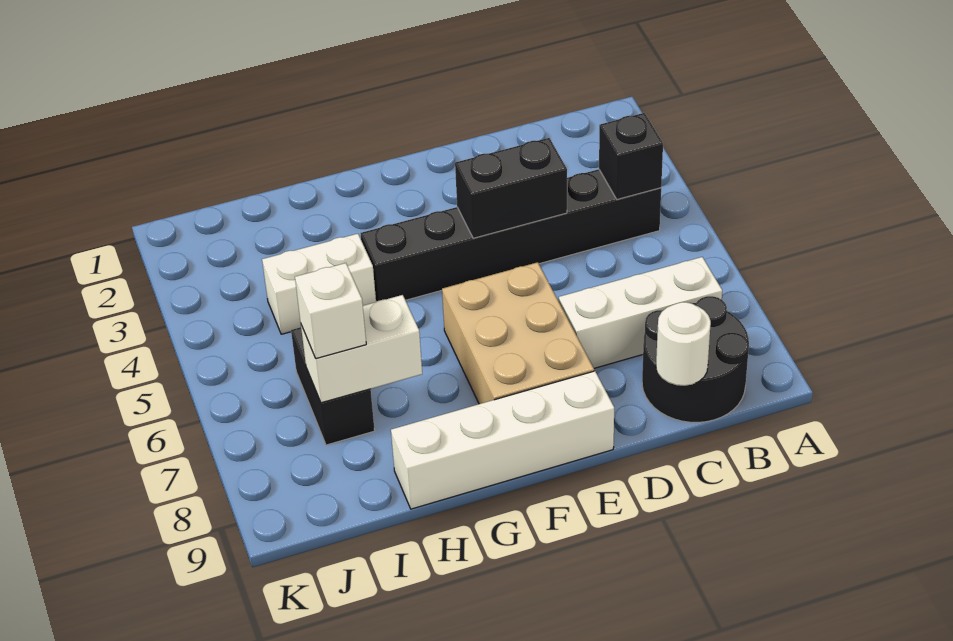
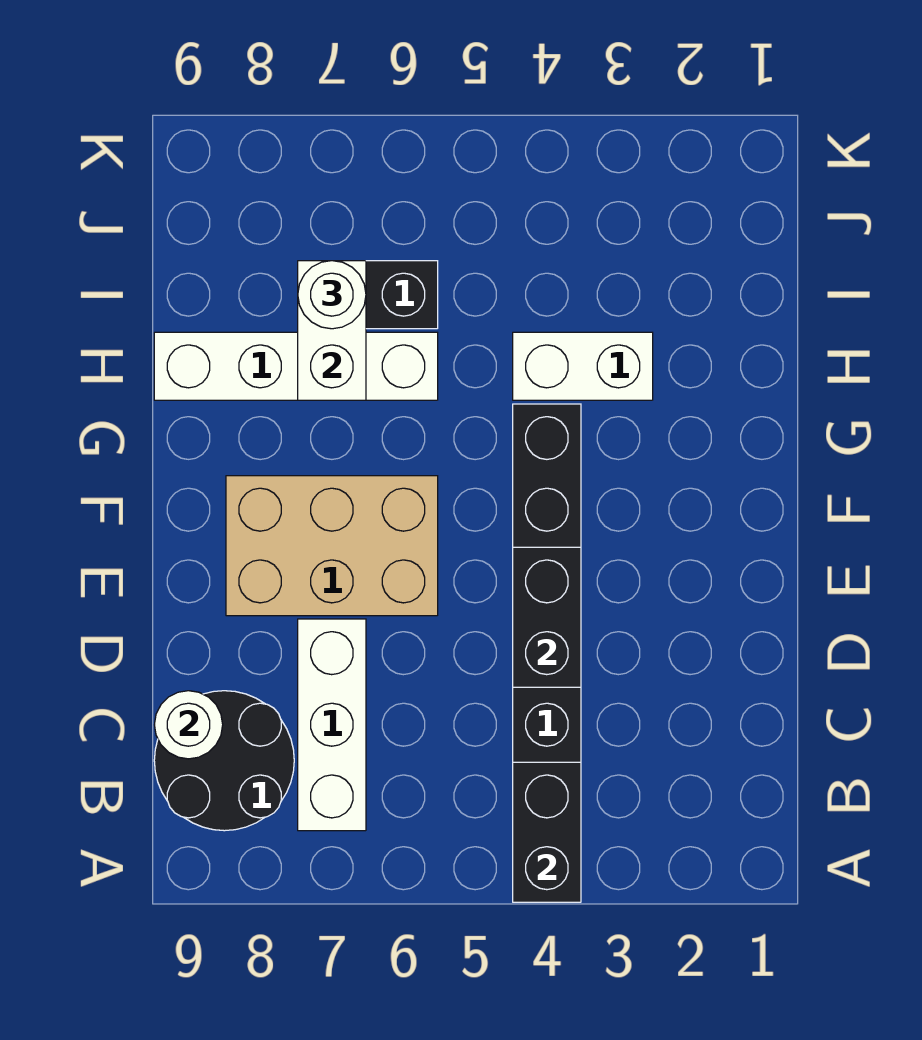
black 1x1 brick [599,113,663,199] -> black 1x2 brick [513,762,581,902]
white 1x4 brick [391,371,614,509] -> white 1x4 brick turned to [154,332,438,400]
white 1x2 brick [262,234,376,334] -> white 1x2 brick turned to [513,332,653,400]
white 1x1 brick [295,263,366,359] -> white 1x1 round brick [298,261,366,329]

